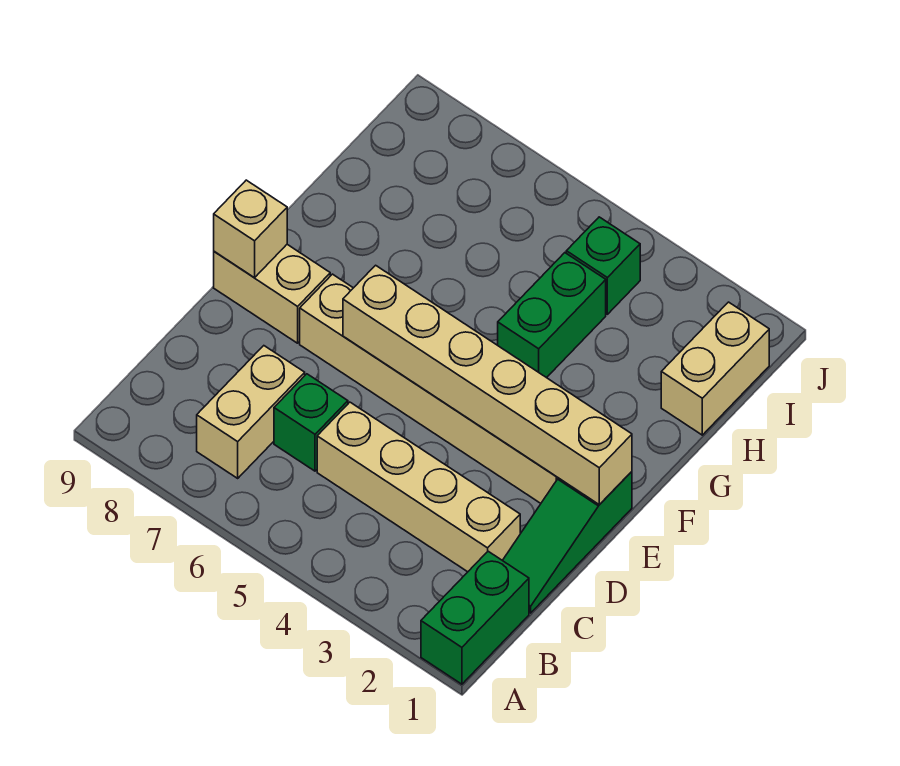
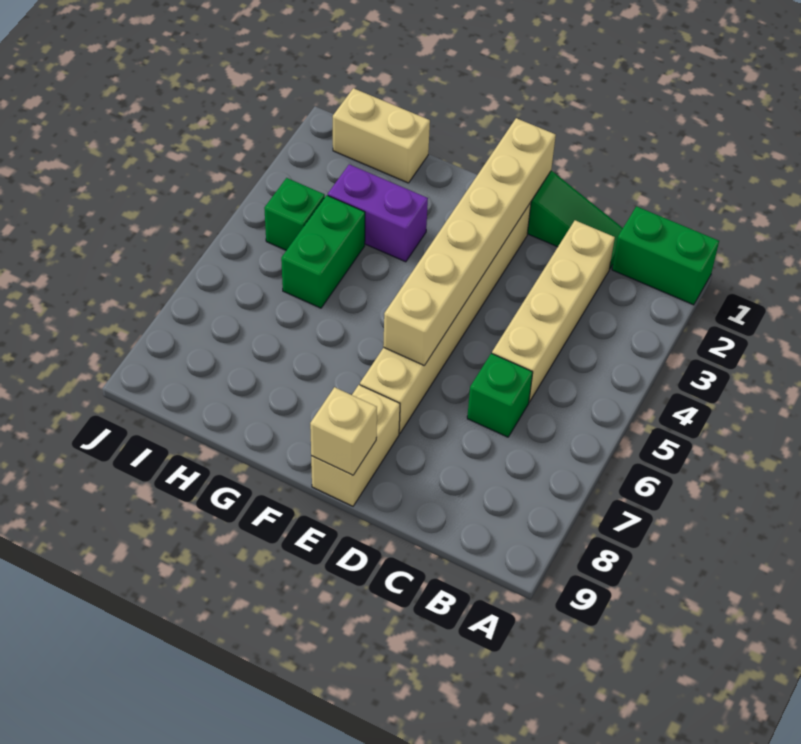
tan 1x2 brick [197,346,305,478] -> none
none -> purple 1x2 brick [328,164,428,262]
green 1x2 brick [498,253,606,378] -> green 1x2 brick turned to [281,195,365,308]

